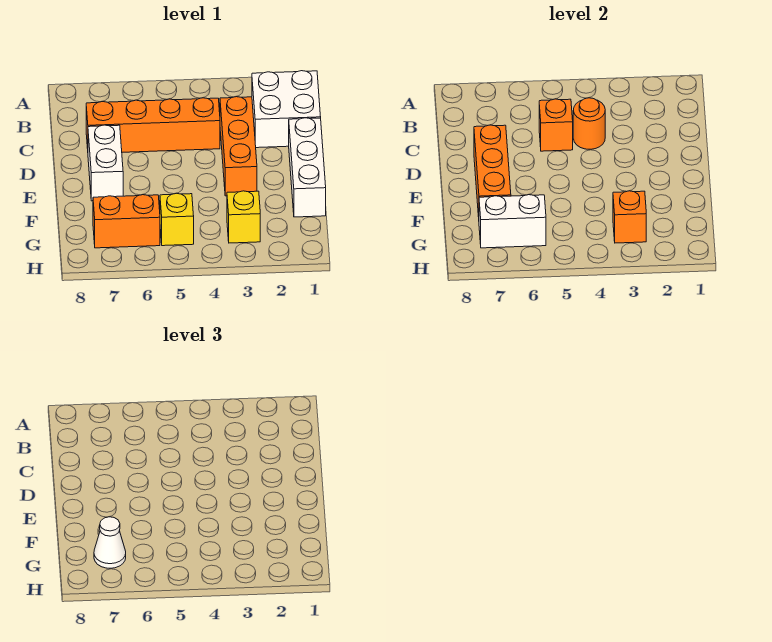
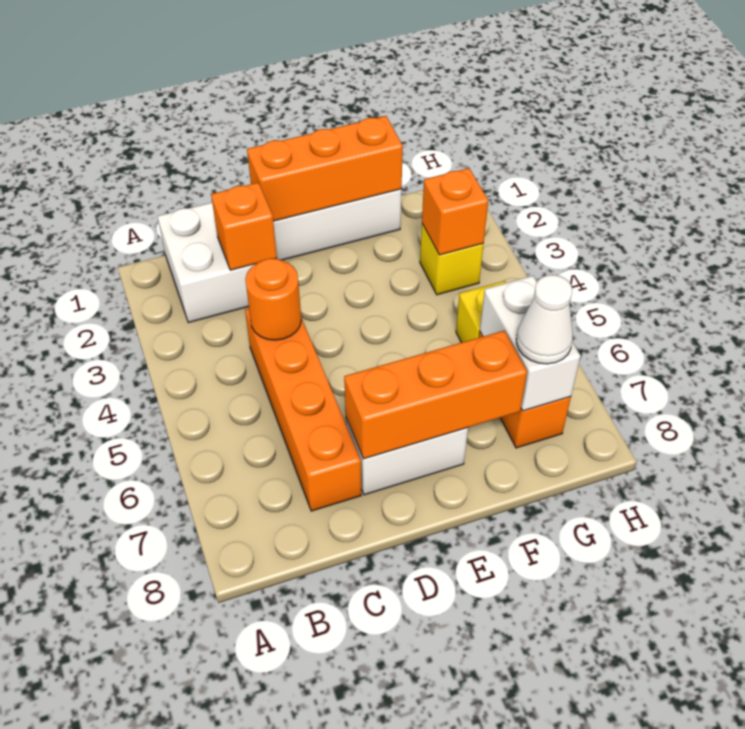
orange 1x3 brick [220,97,257,196] -> orange 1x3 brick moved to [247,116,403,221]
orange 1x1 brick [539,99,573,151] -> orange 1x1 brick moved to [211,182,277,270]

